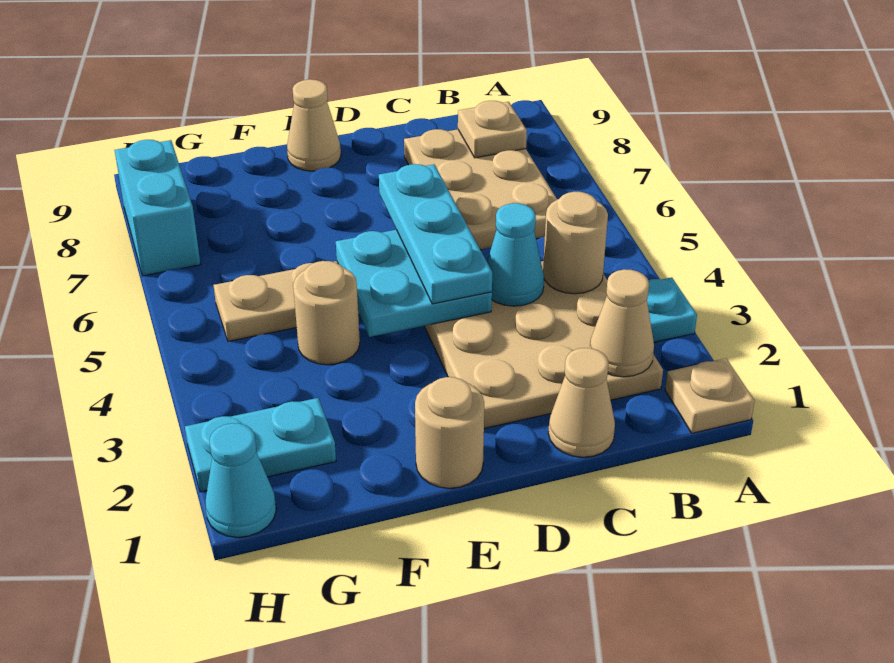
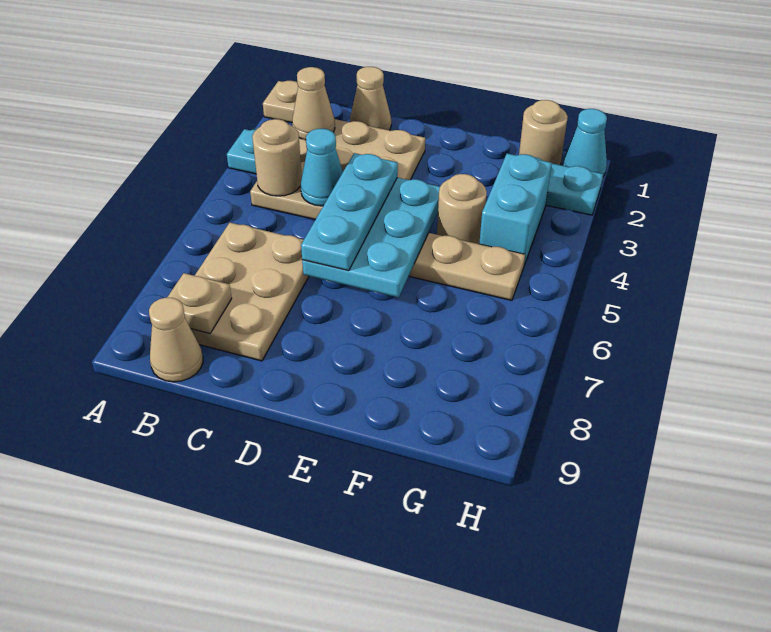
cyan 2x2 plate [336,230,492,337] -> cyan 2x3 plate [302,178,440,297]
tan 1x1 round brick [415,377,484,488] -> tan 1x1 round brick moved to [519,100,568,165]
tan 1x1 cone [287,79,341,171] -> tan 1x1 cone moved to [149,298,203,382]
cyan 1x2 brick [115,140,200,276] -> cyan 1x2 brick moved to [479,154,552,265]

